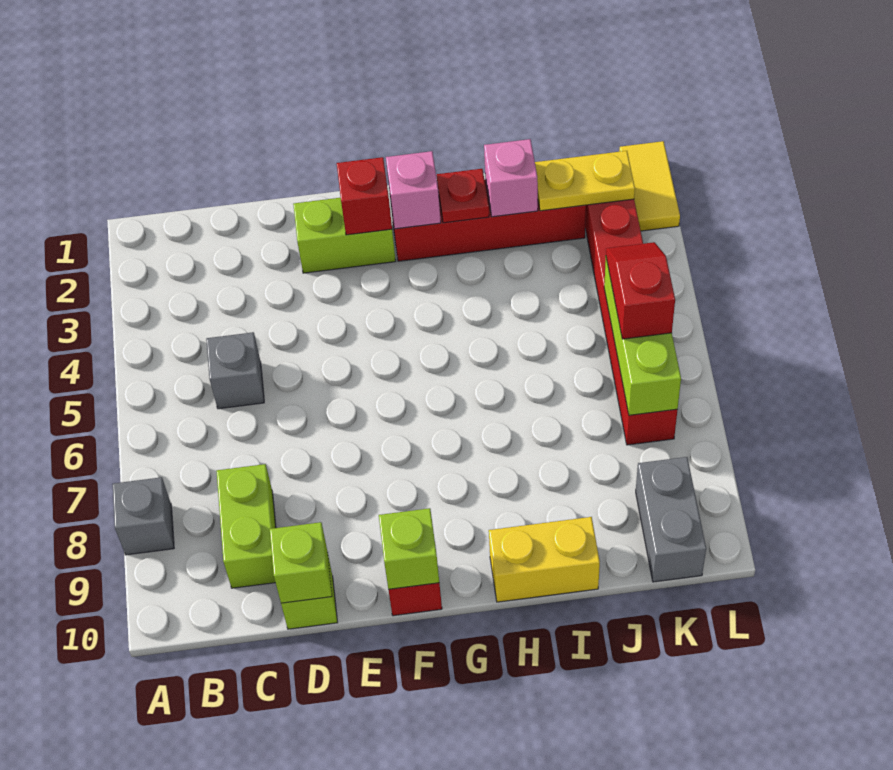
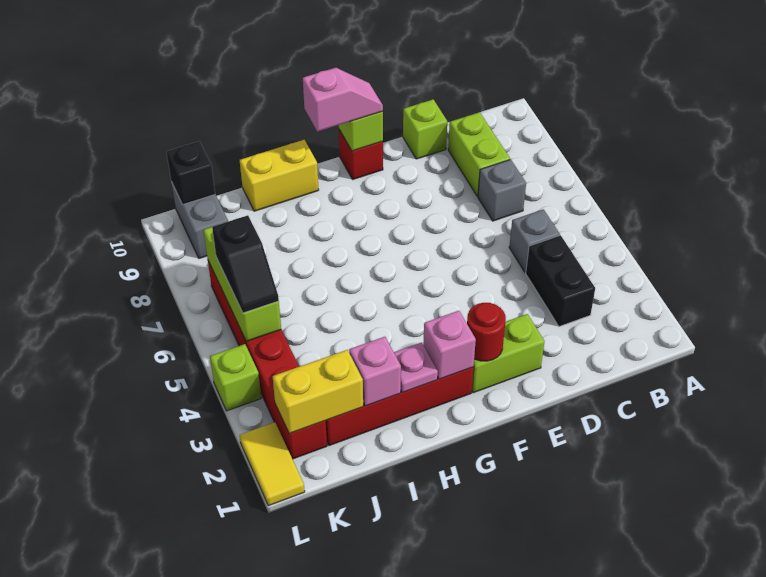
grey 1x1 brick [113,477,174,555] -> grey 1x1 brick moved to [478,160,526,221]
none -> black 1x2 brick [526,235,595,326]
lime 1x1 brick [270,522,332,603] -> lime 1x1 brick moved to [210,344,261,411]
red 1x1 brick [337,157,392,235] -> red 1x1 round brick [467,303,506,361]
none -> pink 1x2 slope [303,68,383,131]
red 1x1 plate [437,169,489,223] -> pink 1x1 plate [394,342,438,393]
yellow 1x2 plate [535,151,635,211] -> yellow 1x2 brick [272,350,363,433]
red 1x2 slope [606,242,675,339] -> black 1x2 slope [212,215,279,313]
none -> black 1x1 brick [167,141,215,205]

